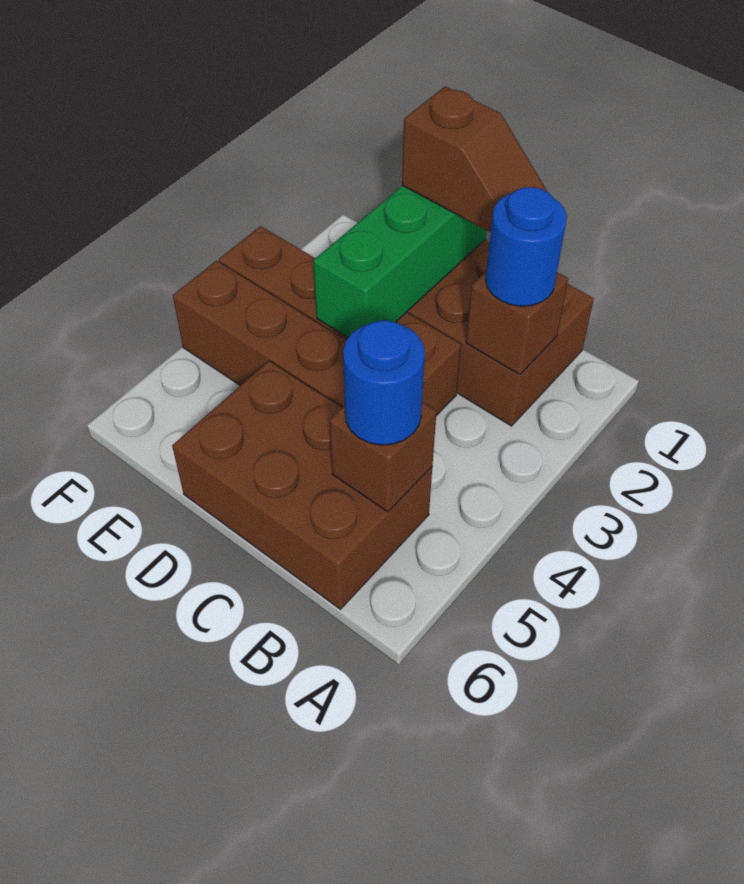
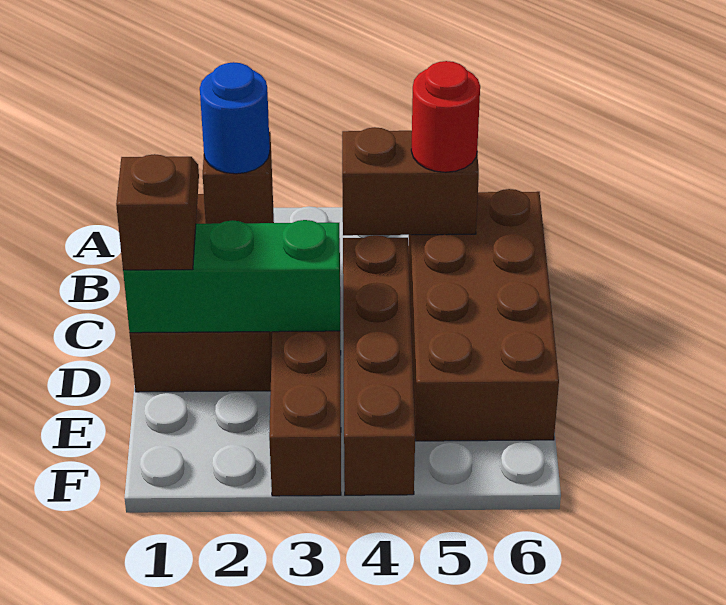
brown 2x3 brick [172,361,432,609] -> brown 2x4 brick [408,189,559,441]
brown 1x1 brick [330,402,436,512] -> brown 1x2 brick [342,127,479,235]
blue 1x1 round brick [343,320,425,445] -> red 1x1 round brick [411,61,480,172]

